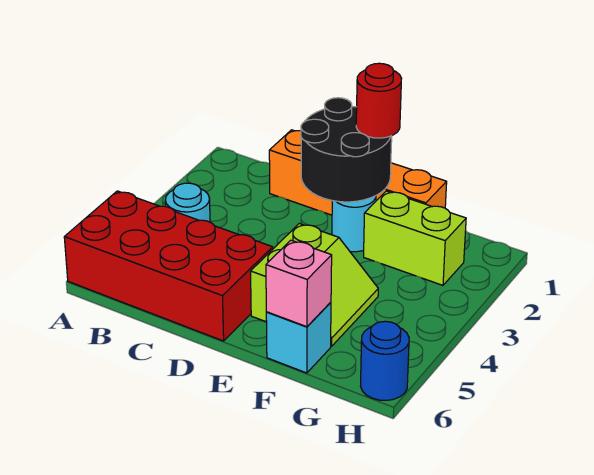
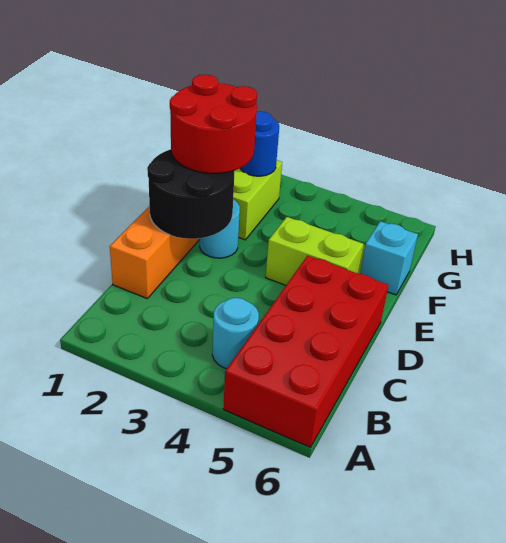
red 1x1 round brick [356,63,402,138] -> red 2x2 round brick [170,74,257,174]
pink 1x1 brick [266,240,332,327] -> none
blue 1x1 round brick [360,321,409,400] -> blue 1x1 round brick moved to [240,111,279,176]

